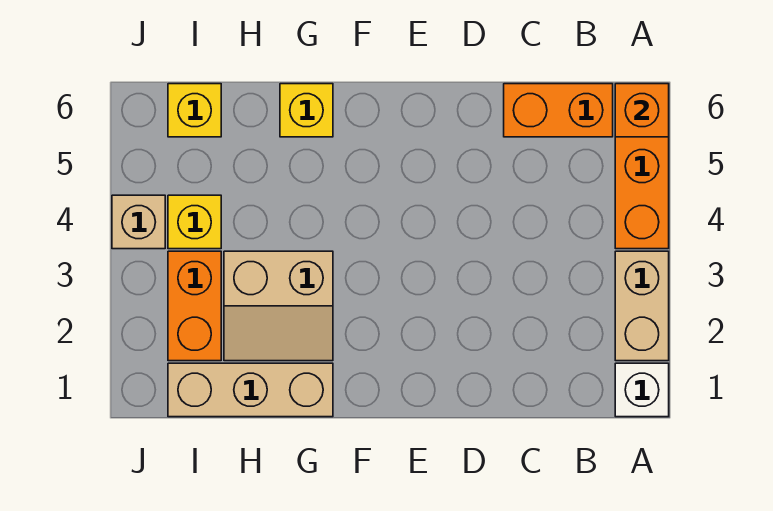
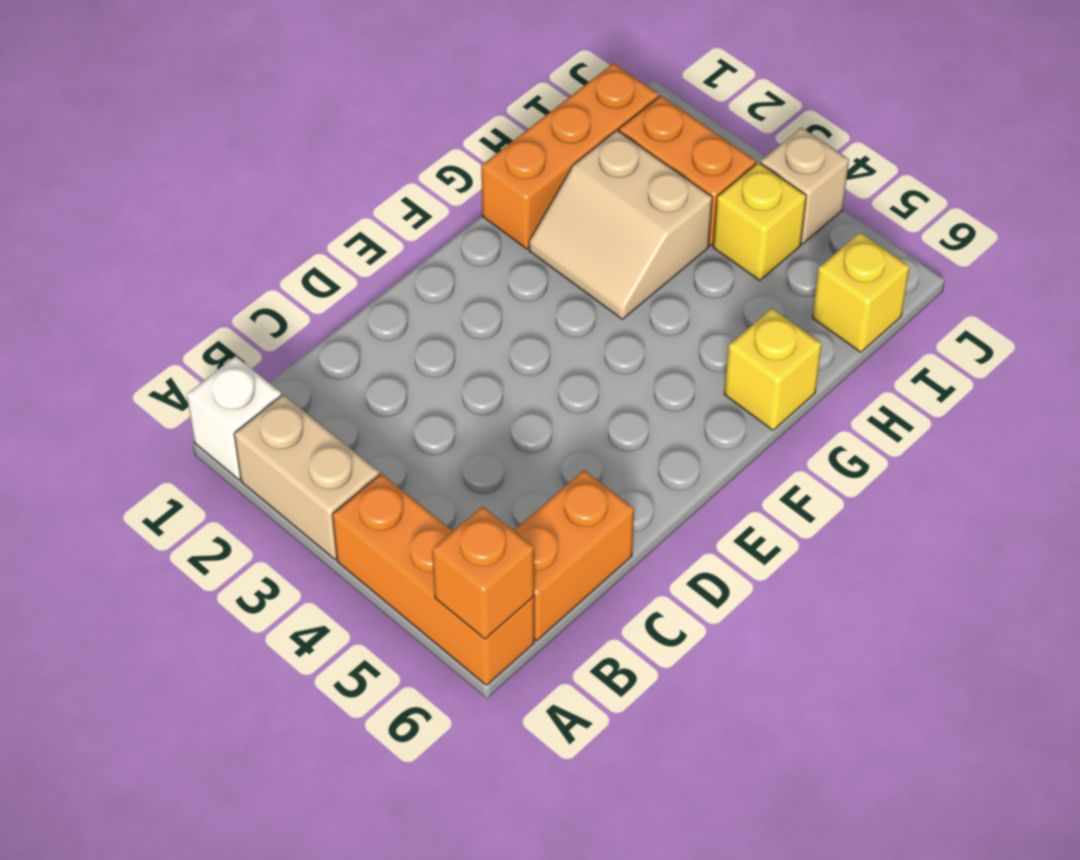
tan 1x3 brick [168,363,333,417] -> orange 1x3 brick [481,63,659,249]
tan 2x2 slope [224,251,333,361] -> tan 2x2 slope turned to [529,130,712,319]

